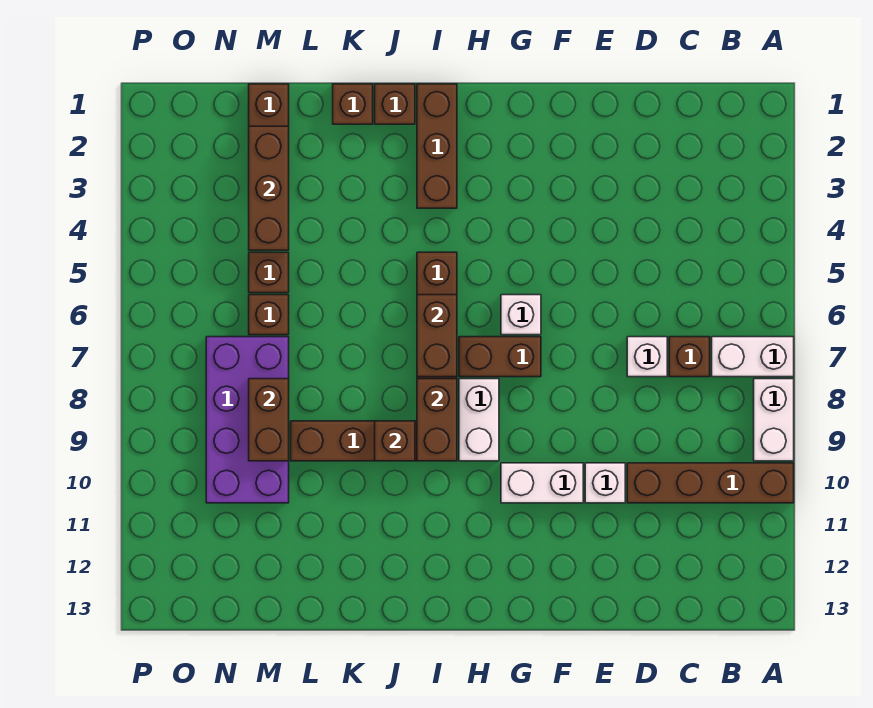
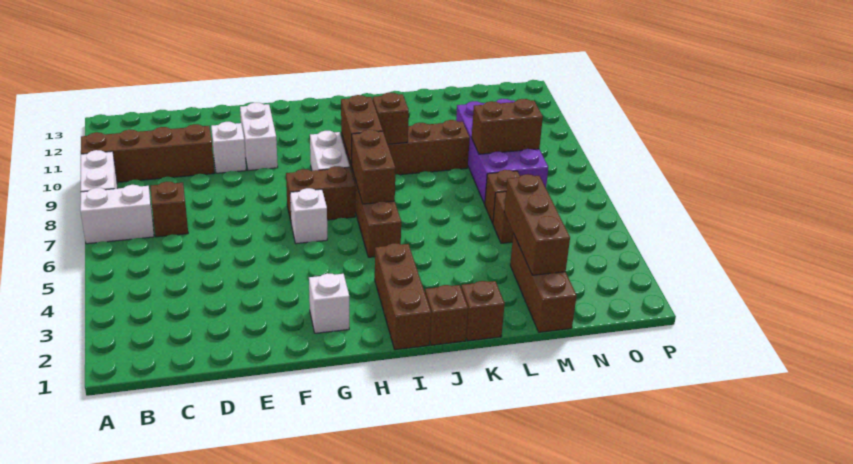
white 1x1 brick [627,337,667,377] -> white 1x1 brick moved to [309,273,349,333]
white 1x2 brick [501,463,583,503] -> white 1x2 brick turned to [240,103,278,170]
brown 1x2 brick [249,379,289,461] -> brown 1x2 brick turned to [472,99,543,154]

